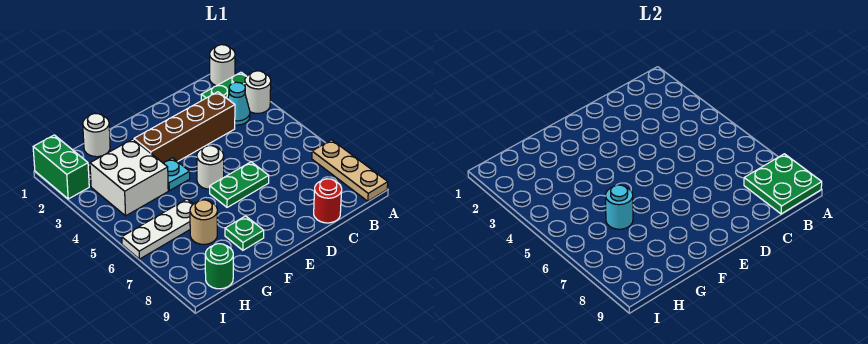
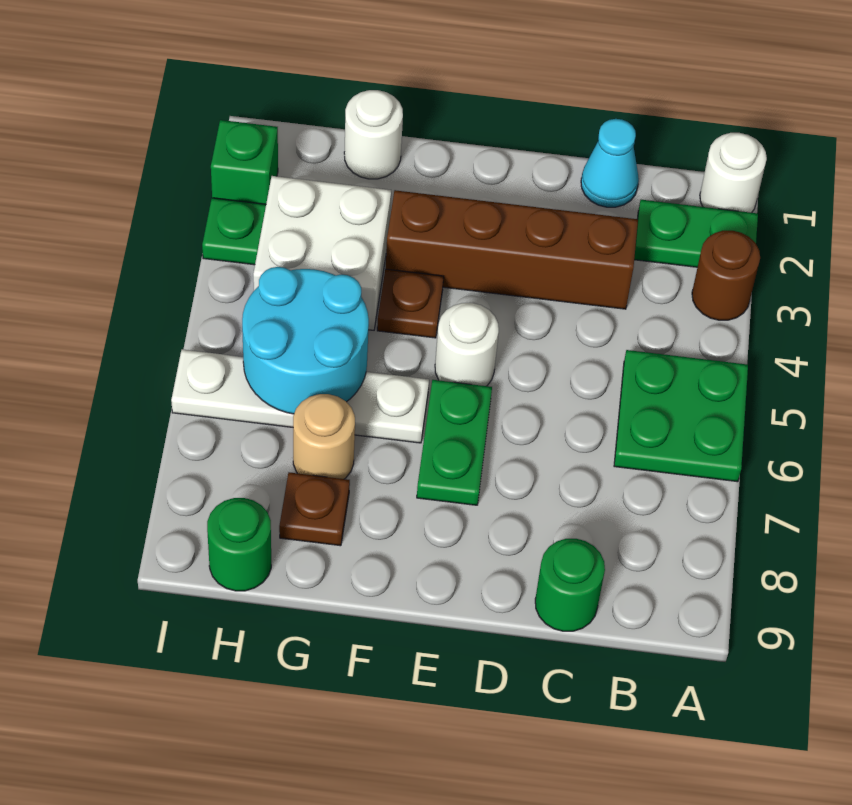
white 1x1 round brick [245,71,271,113] -> brown 1x1 round brick [692,231,760,320]
tan 1x3 plate [312,140,388,201] -> none
green 2x2 plate [744,154,822,214] -> green 2x2 plate moved to [614,350,748,482]
cyan 1x1 cone [228,82,250,125] -> cyan 1x1 cone moved to [581,119,639,207]
red 1x1 round brick [314,179,342,223] -> green 1x1 round brick [535,539,605,631]
green 1x2 plate [210,162,269,207] -> green 1x2 plate turned to [417,380,492,505]
cyan 1x1 plate [164,158,190,191] -> brown 1x1 plate [377,269,444,338]
green 1x1 plate [225,216,264,250] -> green 1x1 plate moved to [202,198,266,265]
white 1x3 plate [122,199,193,259] -> white 1x4 plate [171,349,429,443]
cyan 1x1 round brick [606,185,633,229] -> cyan 2x2 round brick [242,267,369,414]
none -> brown 1x1 plate [279,472,350,546]
green 1x2 brick [33,135,89,199] -> green 1x1 brick [211,120,278,204]

